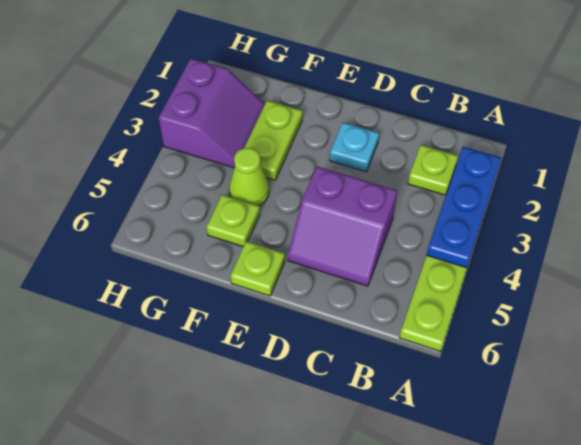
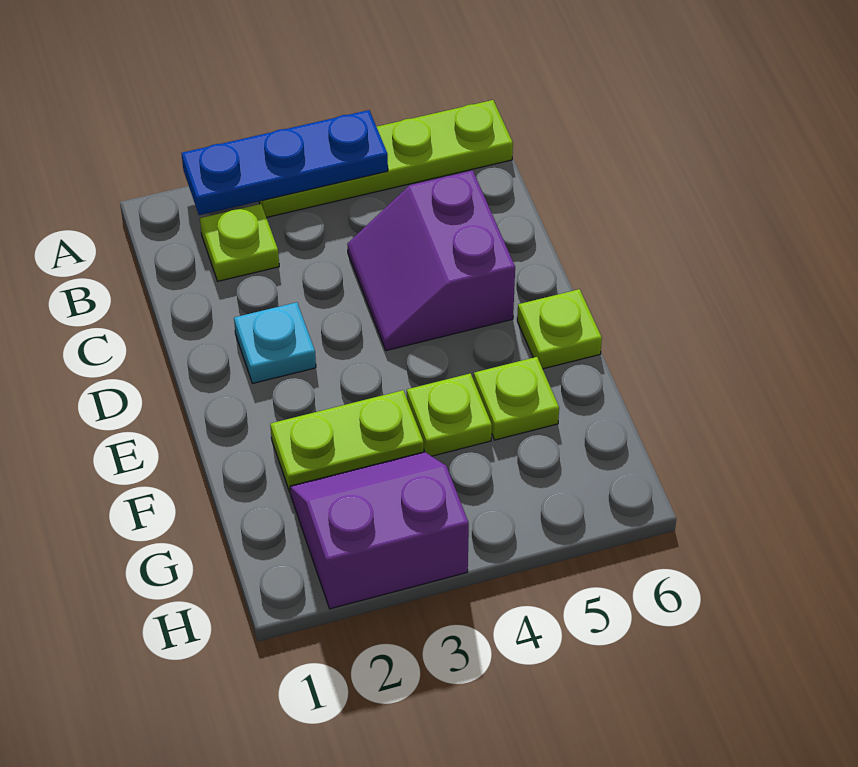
purple 2x2 slope [288,167,397,286] -> purple 2x2 slope turned to [347,170,515,351]
lime 1x1 cone [229,148,269,206] -> lime 1x1 plate [407,373,492,456]

